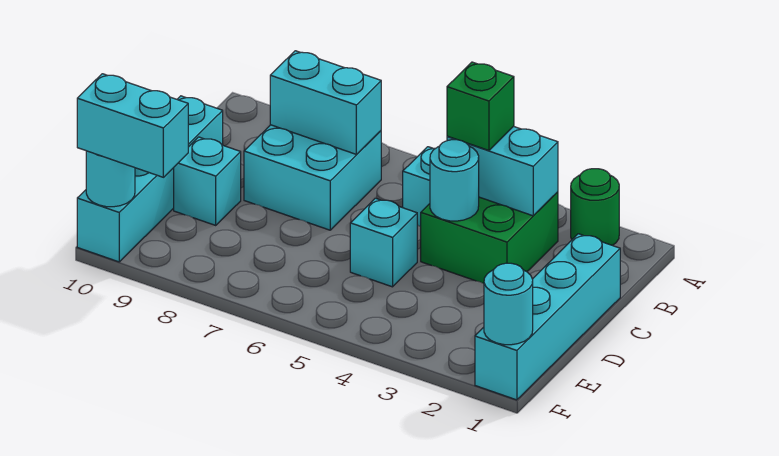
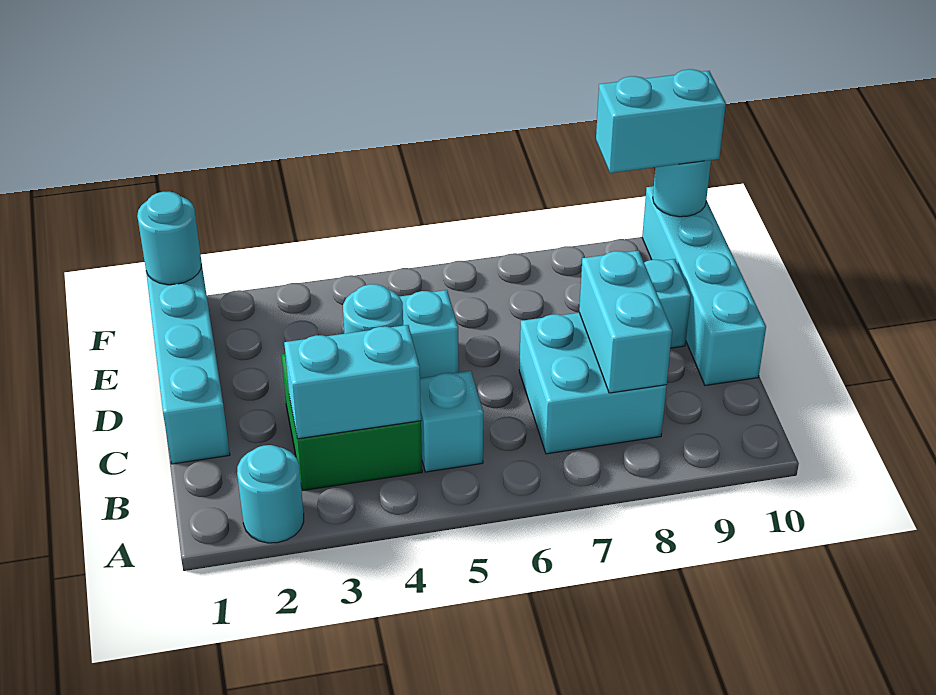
green 1x1 round brick [571,169,619,245] -> cyan 1x1 round brick [237,445,304,543]
green 1x1 brick [447,62,514,150] -> none
cyan 1x2 brick [270,51,381,154] -> cyan 1x2 brick turned to [579,250,672,393]

